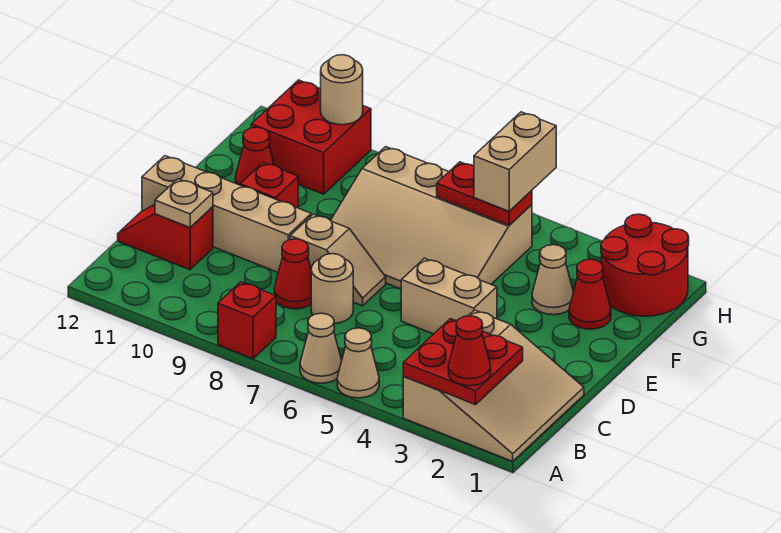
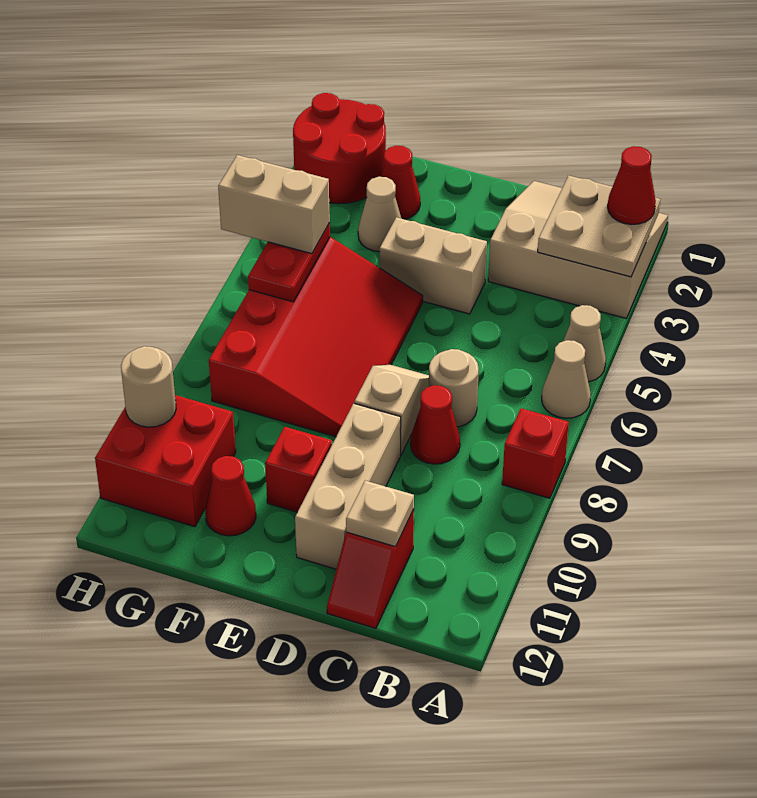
red 2x2 plate [403,319,523,405] -> tan 2x2 plate [538,175,660,277]
tan 1x2 brick [401,258,497,334] -> tan 1x2 brick turned to [380,217,487,314]
tan 1x4 brick [142,156,311,272] -> tan 1x3 brick [295,403,401,569]
tan 3x4 slope [331,147,532,289] -> red 3x4 slope [209,237,423,437]

